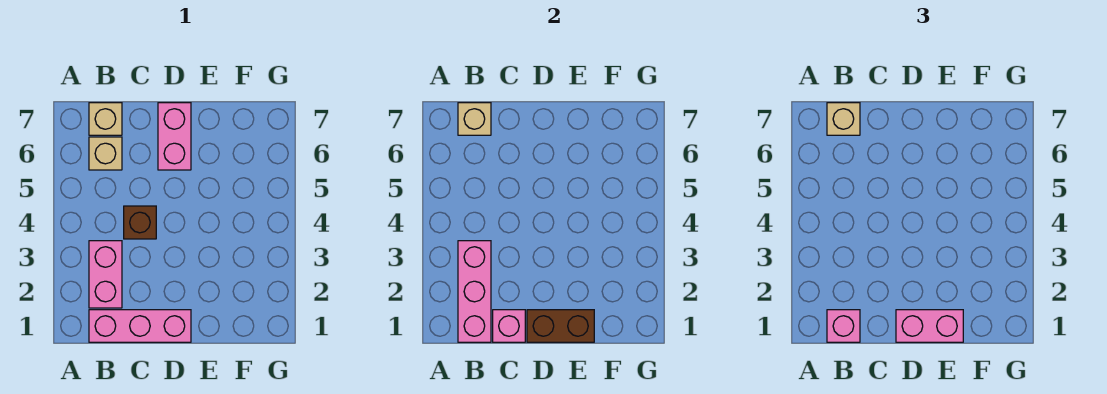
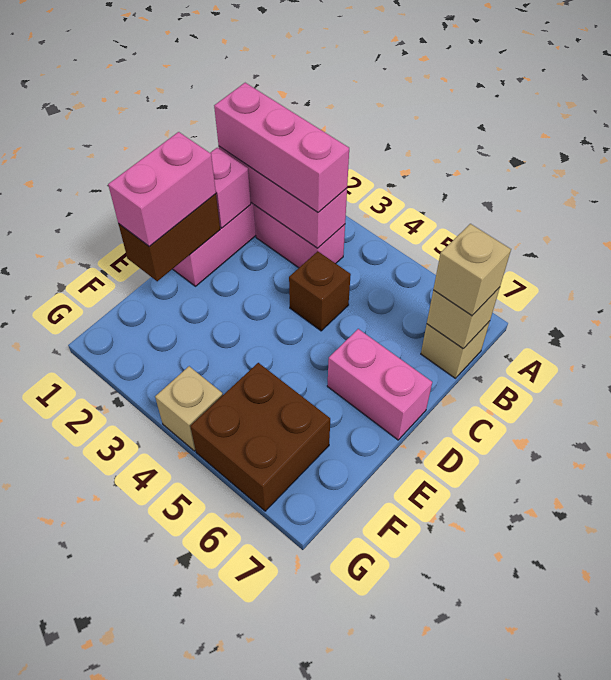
pink 1x1 brick [827,310,860,342] -> pink 1x3 brick [214,83,349,212]
tan 1x1 brick [89,137,122,170] -> tan 1x1 brick moved to [155,366,223,451]
none -> brown 2x2 brick [190,363,330,511]

